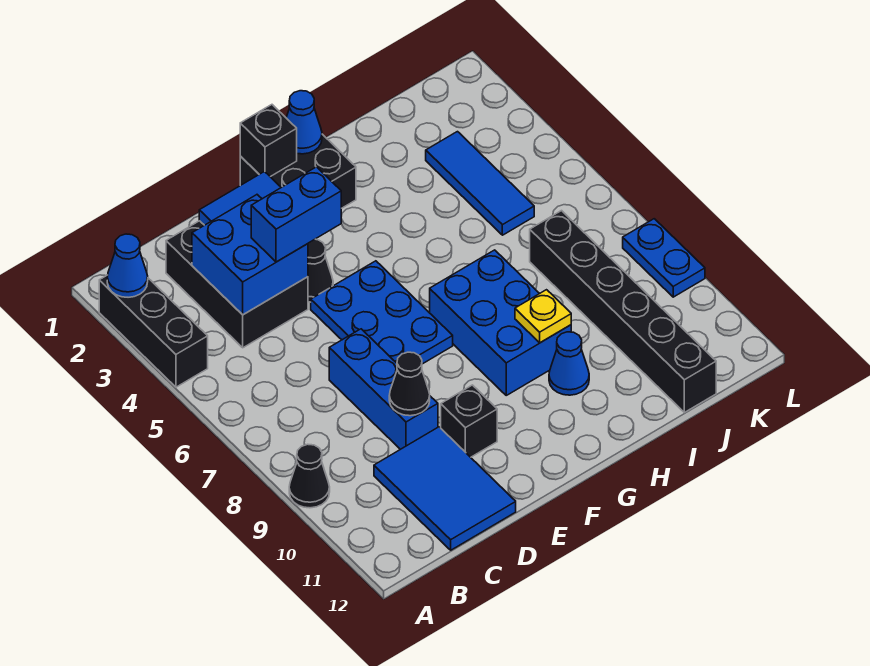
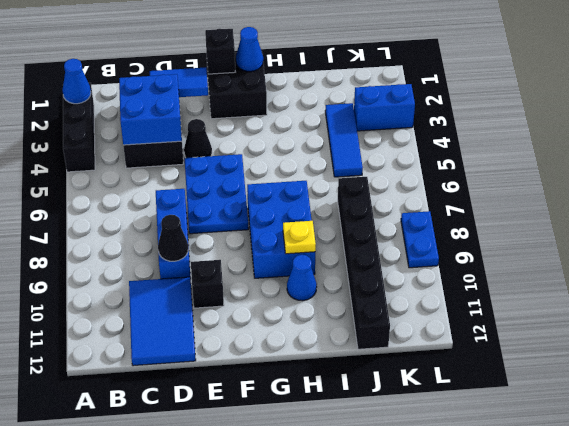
black 1x1 cone [289,444,330,508] -> none
blue 1x2 brick [251,167,341,262] -> blue 1x2 brick moved to [354,84,415,131]

